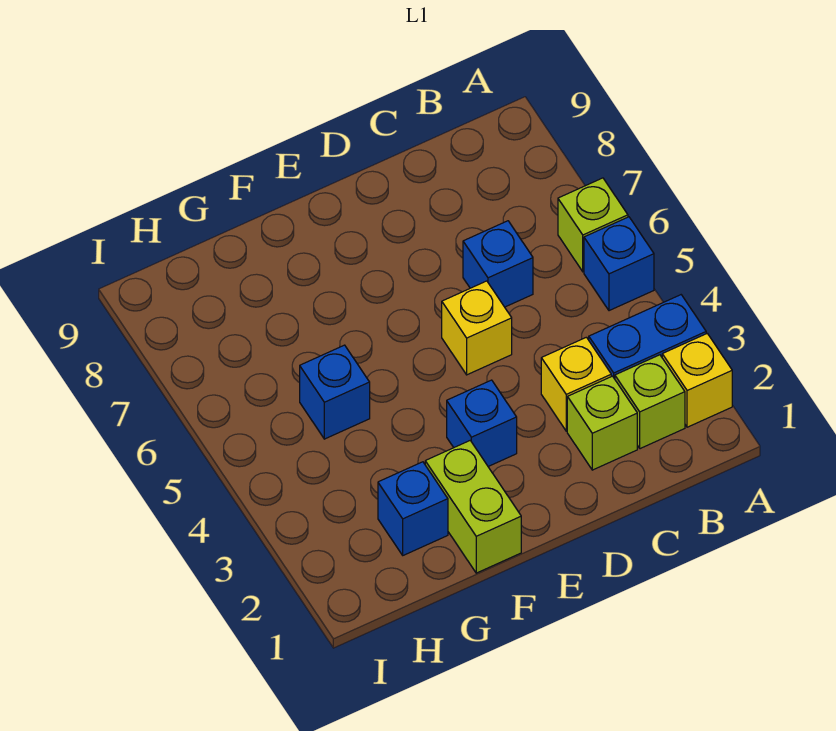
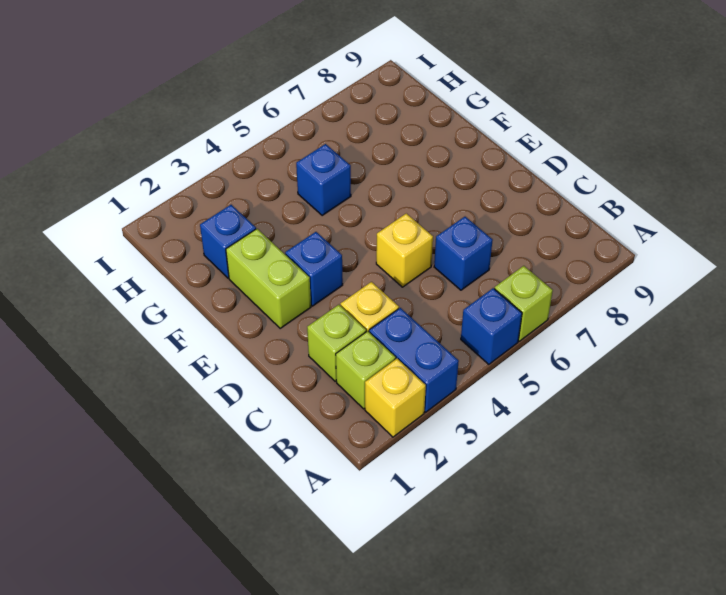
lime 1x2 brick [425,441,521,573] -> lime 1x2 brick turned to [226,229,311,328]

